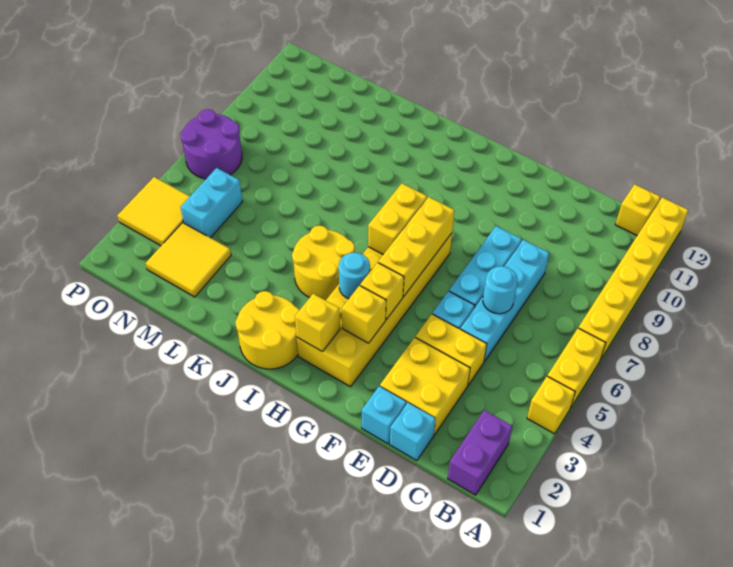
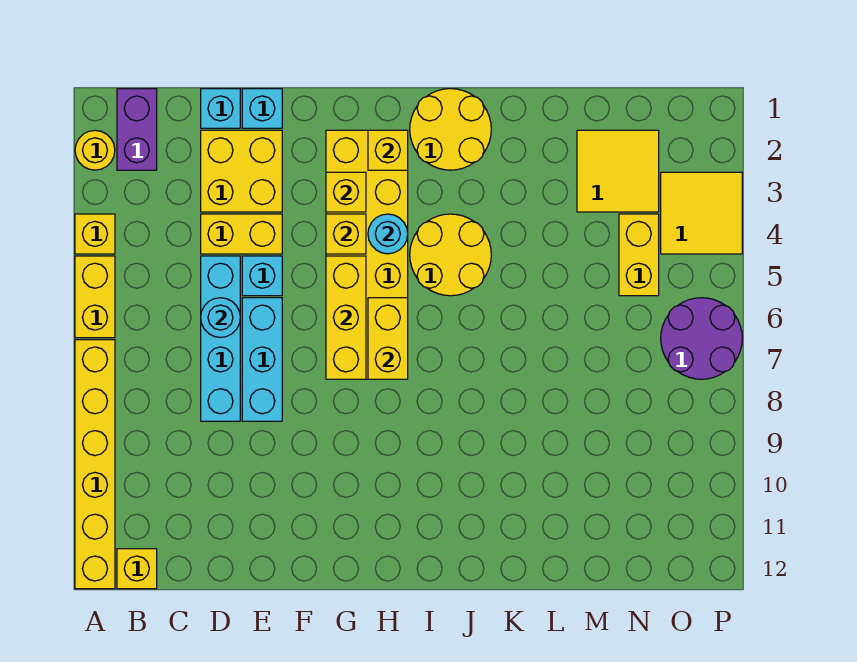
none -> yellow 1x1 round brick [75,130,115,170]
cyan 1x2 brick [181,168,242,238] -> yellow 1x2 brick [619,214,659,296]

